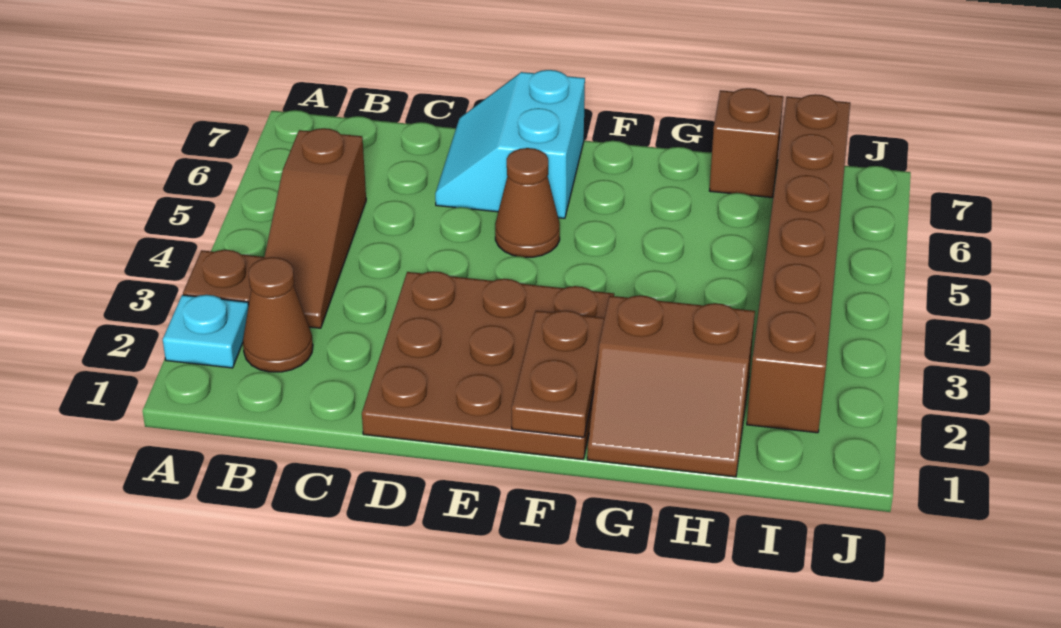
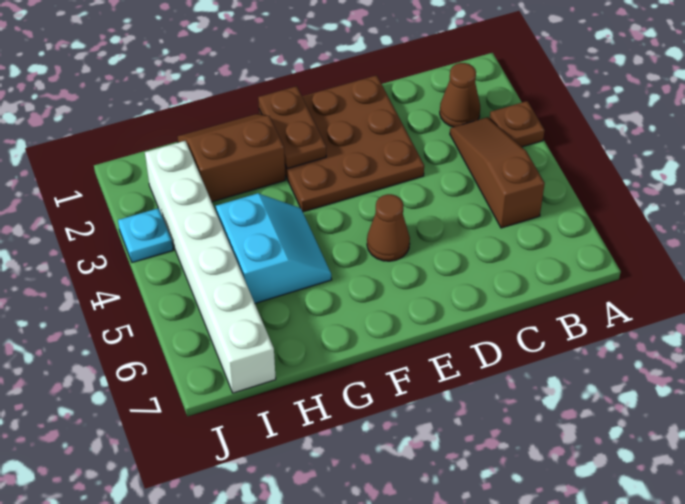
cyan 1x1 plate [163,295,249,368] -> cyan 1x1 plate moved to [118,208,173,262]
cyan 2x2 slope [435,70,585,218] -> cyan 2x2 slope moved to [216,193,332,303]
brown 1x1 brick [709,88,783,197] -> none
brown 1x6 brick [747,94,850,433] -> white 1x6 brick [145,141,276,393]

